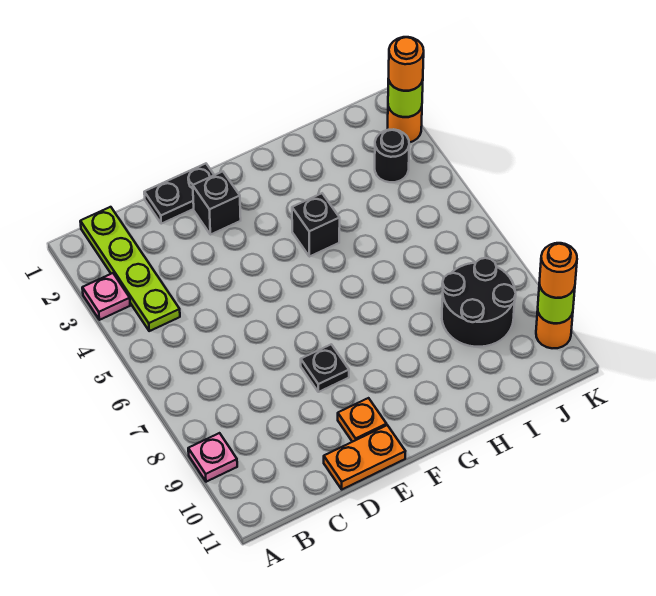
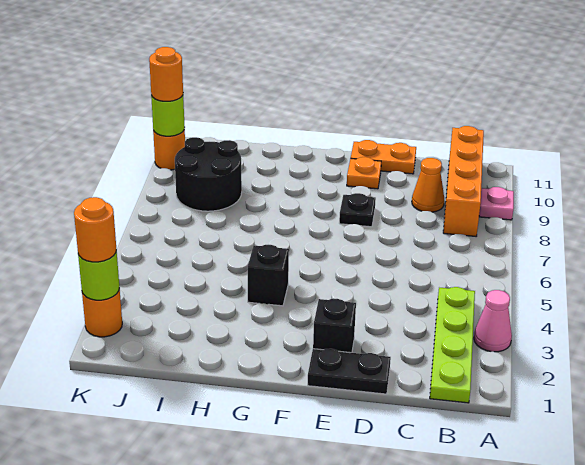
pink 1x1 plate [82,273,130,320] -> pink 1x1 cone [474,290,512,352]
none -> orange 1x4 brick [443,126,484,236]
none -> orange 1x1 cone [412,158,444,212]
black 1x1 round brick [375,129,409,182] -> none

